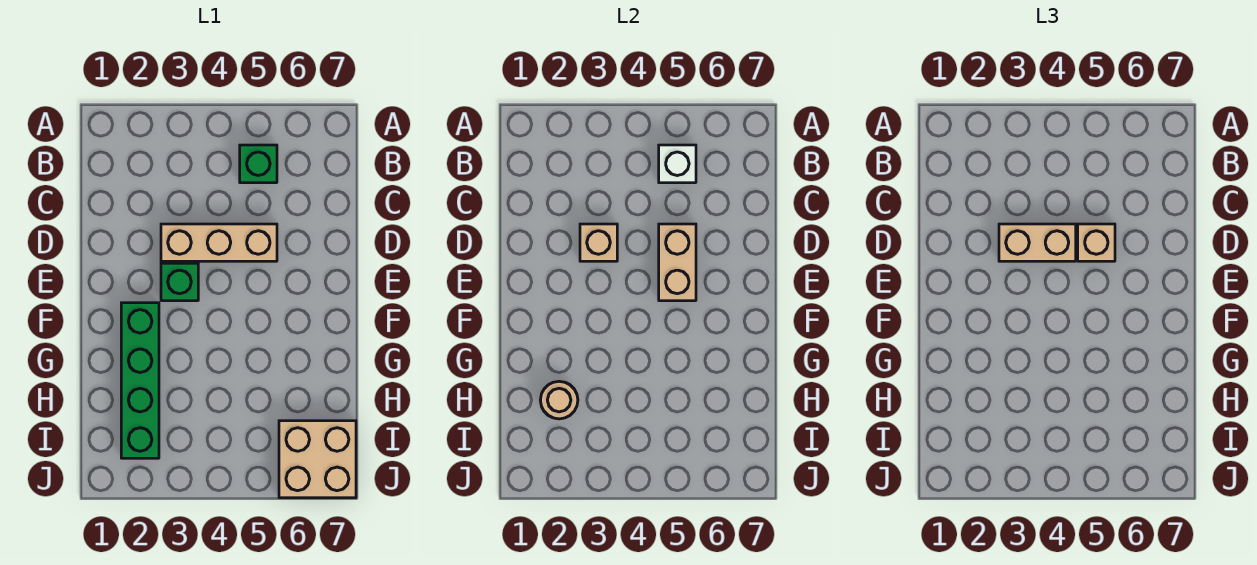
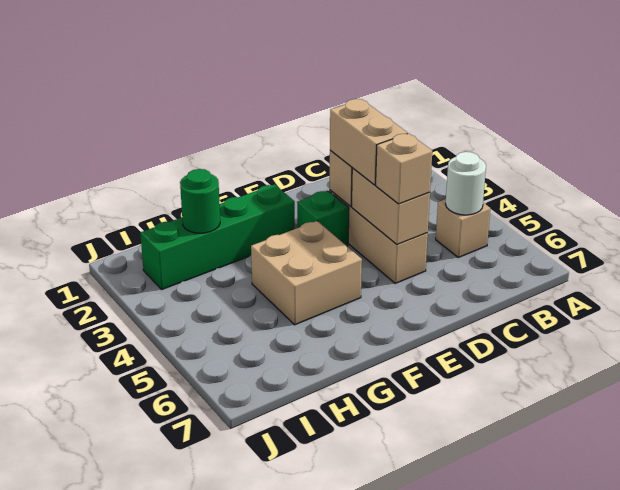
green 1x1 brick [240,145,277,183] -> tan 1x1 brick [436,199,490,257]
white 1x1 brick [659,145,696,183] -> white 1x1 round brick [446,152,486,215]
tan 1x2 brick [659,224,696,301] -> tan 1x2 brick turned to [352,168,430,245]
tan 1x1 round brick [540,381,578,419] -> green 1x1 round brick [180,169,220,233]
tan 2x2 brick [279,421,356,498] -> tan 2x2 brick moved to [251,221,362,325]

